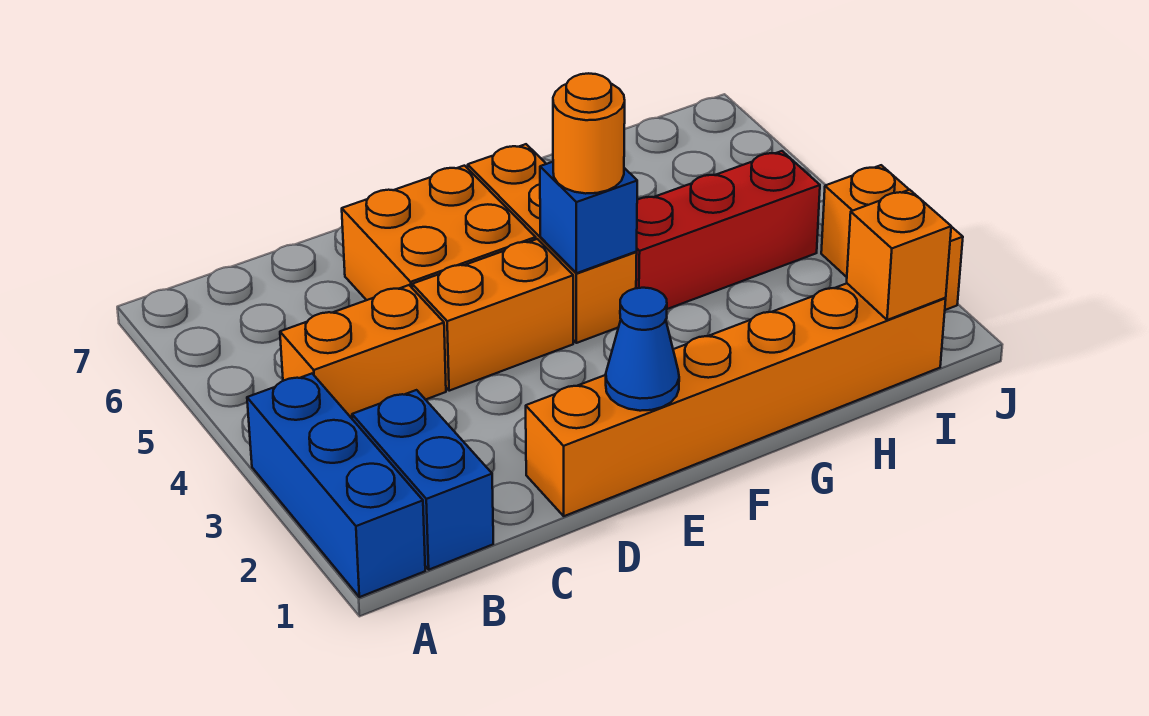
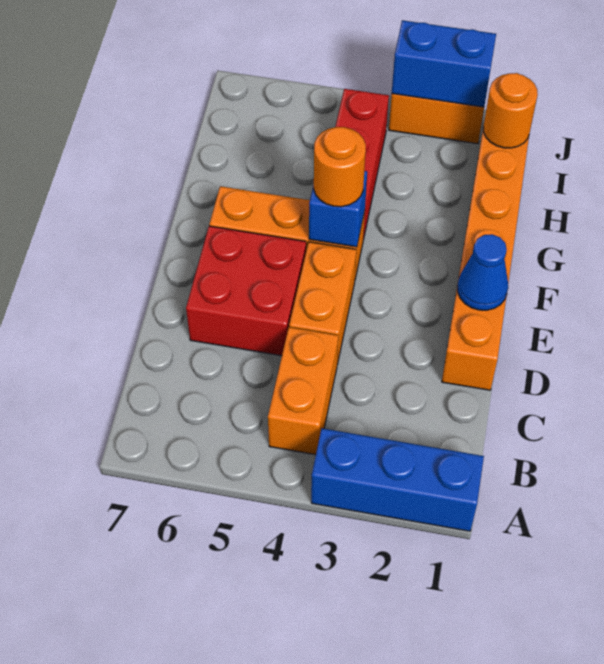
blue 1x2 brick [352,390,493,570] -> blue 1x2 brick moved to [392,20,496,107]
orange 2x2 brick [342,166,536,300] -> red 2x2 brick [186,226,306,356]
orange 1x1 brick [847,190,951,320] -> orange 1x1 round brick [483,73,538,148]

